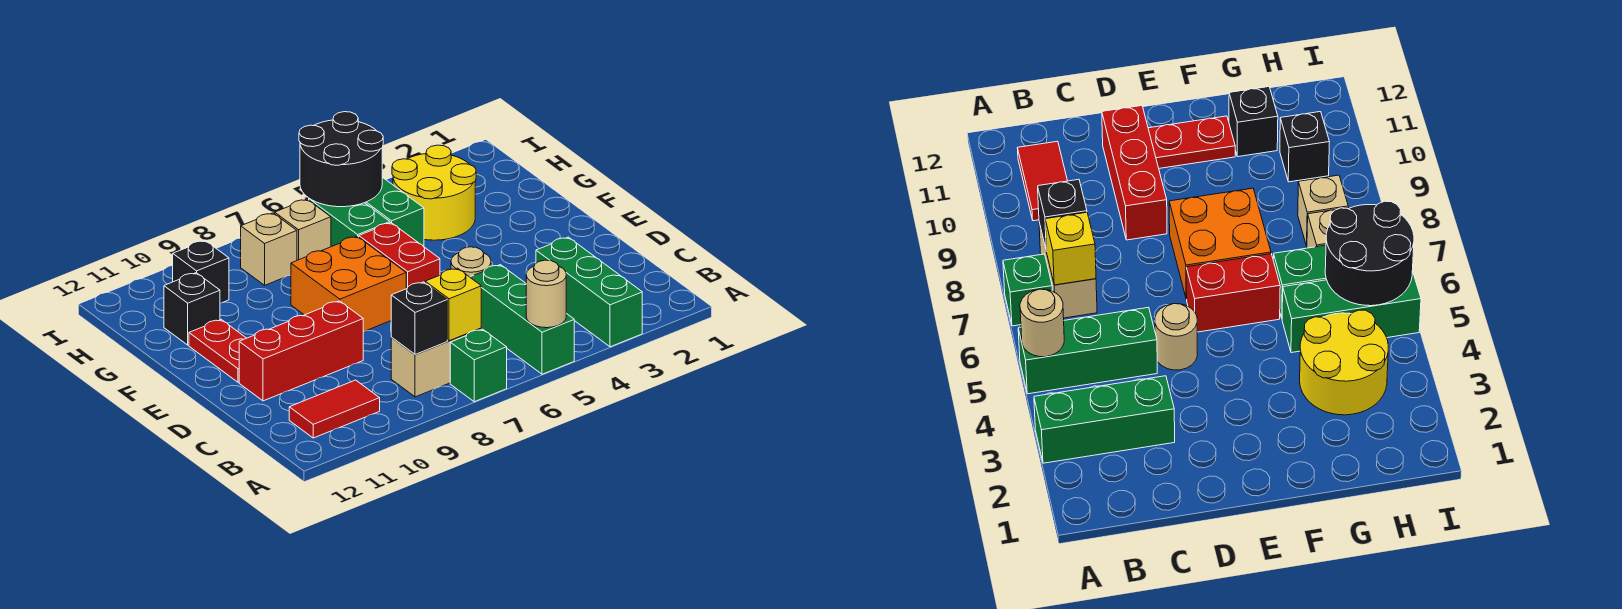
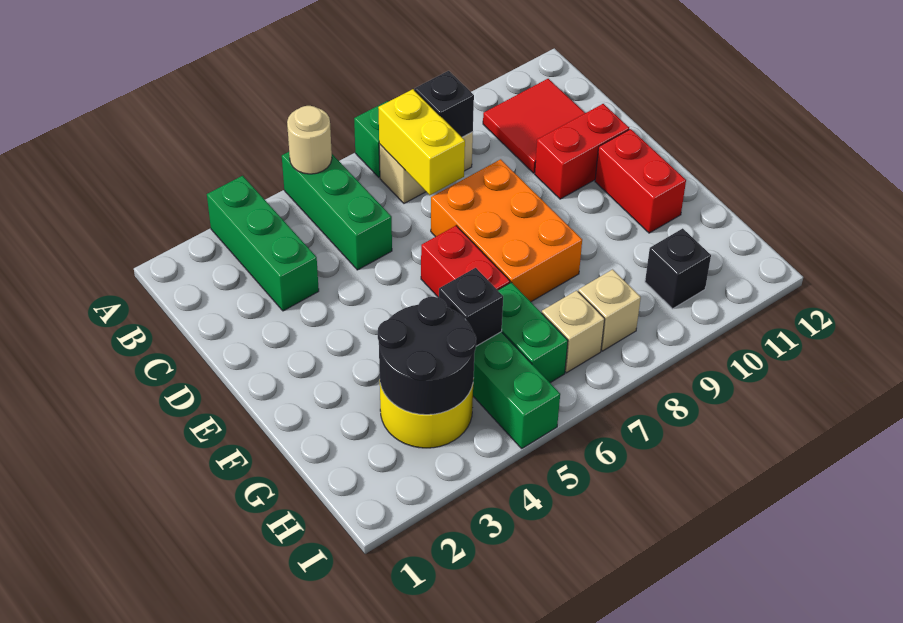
yellow 1x1 brick [425,268,481,341] -> yellow 1x2 brick [378,89,465,195]
red 1x2 tile [289,380,380,438] -> red 2x2 tile [483,79,585,173]
tan 1x1 round brick [451,247,491,277] -> none
red 1x3 brick [239,301,363,401] -> red 1x2 brick [535,104,629,199]
orange 2x2 brick [291,236,406,331] -> orange 2x3 brick [431,159,582,302]
red 1x2 plate [189,320,246,382] -> red 1x2 brick [595,129,686,233]
black 1x1 brick [164,273,220,345] -> black 1x1 brick moved to [439,268,503,346]
black 2x2 round brick [299,112,383,207] -> black 2x2 round brick moved to [378,297,476,415]

